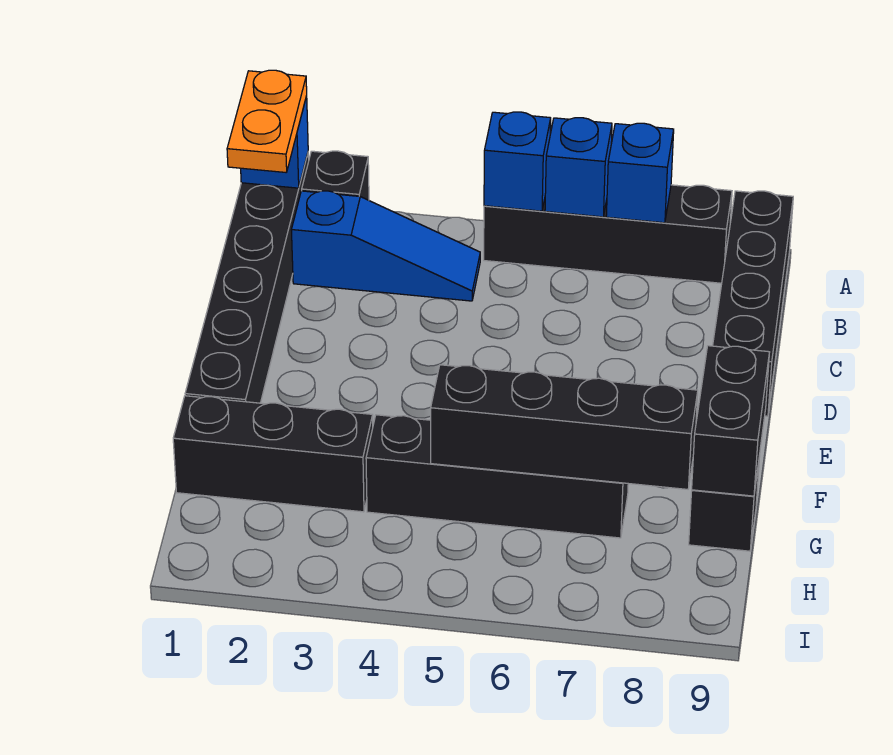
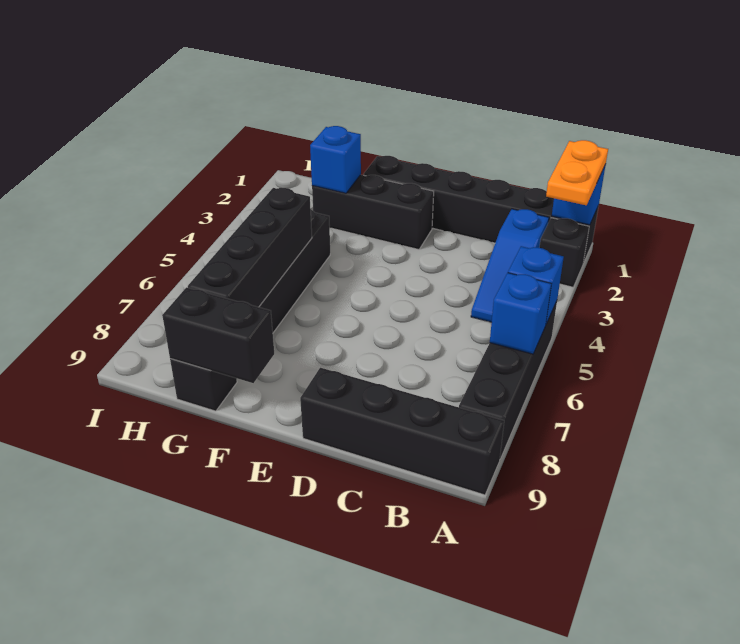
orange 1x2 plate [227,70,307,172] -> orange 1x2 plate turned to [546,140,608,205]
blue 1x1 brick [606,123,674,223] -> blue 1x1 brick moved to [310,126,361,193]
black 1x3 brick [173,396,373,512] -> black 1x3 brick turned to [312,175,434,250]

